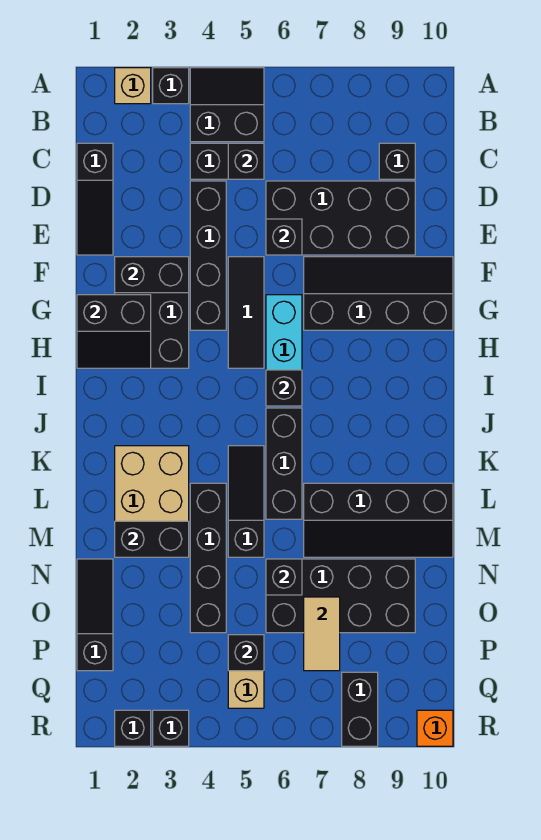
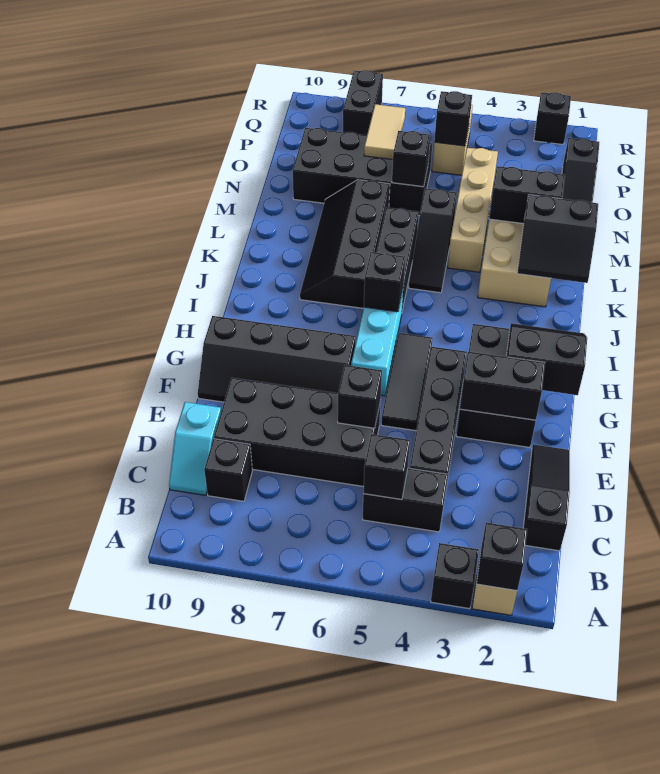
black 2x2 slope [190,68,264,142] -> black 2x2 slope moved to [517,195,598,283]
none -> cyan 1x2 slope [169,402,221,495]
black 1x4 brick [190,483,226,633] -> tan 1x4 brick [447,148,498,272]
black 2x4 slope [304,483,453,557] -> black 2x4 slope turned to [300,180,390,308]
black 1x1 brick [153,710,189,746] -> black 1x1 brick moved to [477,523,527,591]
orange 1x1 brick [417,710,453,746] -> none

